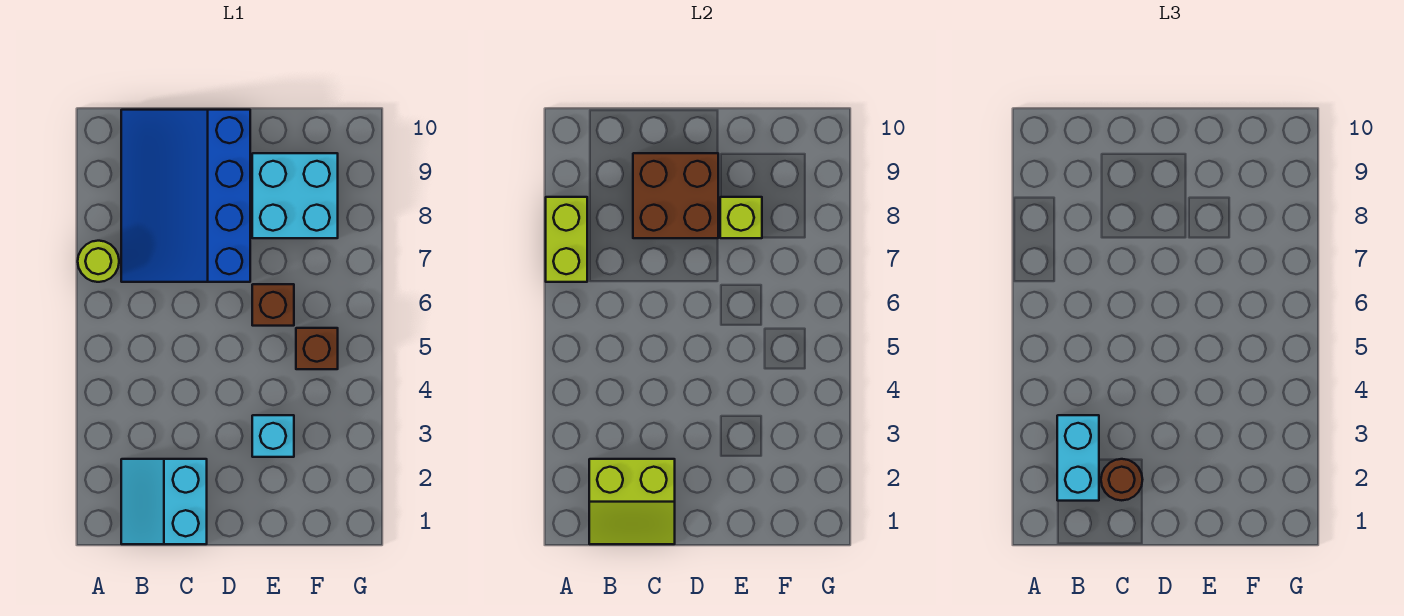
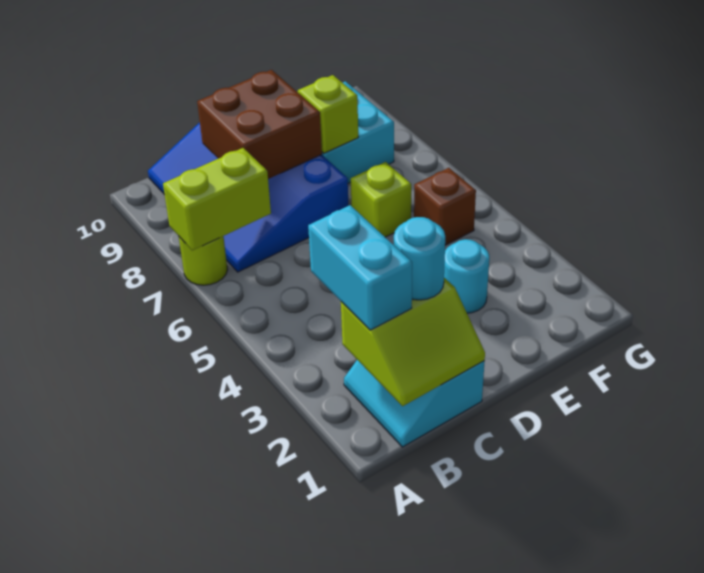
lime 1x2 brick [546,197,587,282] -> lime 1x2 brick turned to [163,148,271,251]
brown 1x1 round brick [1101,459,1143,500] -> cyan 1x1 round brick [394,217,445,300]
cyan 1x1 brick [252,415,294,457] -> cyan 1x1 round brick [444,239,489,313]
brown 1x1 brick [252,284,294,326] -> lime 1x1 brick [351,162,411,237]

